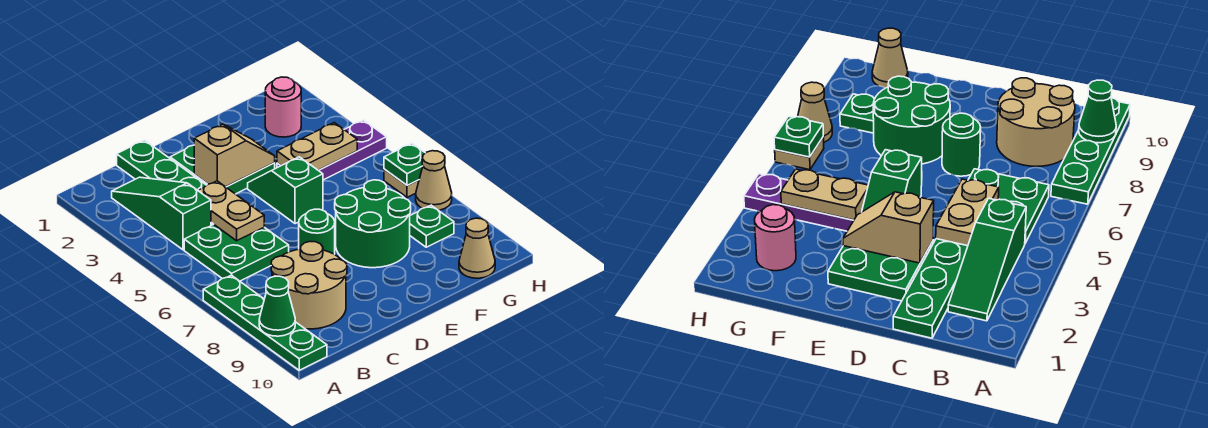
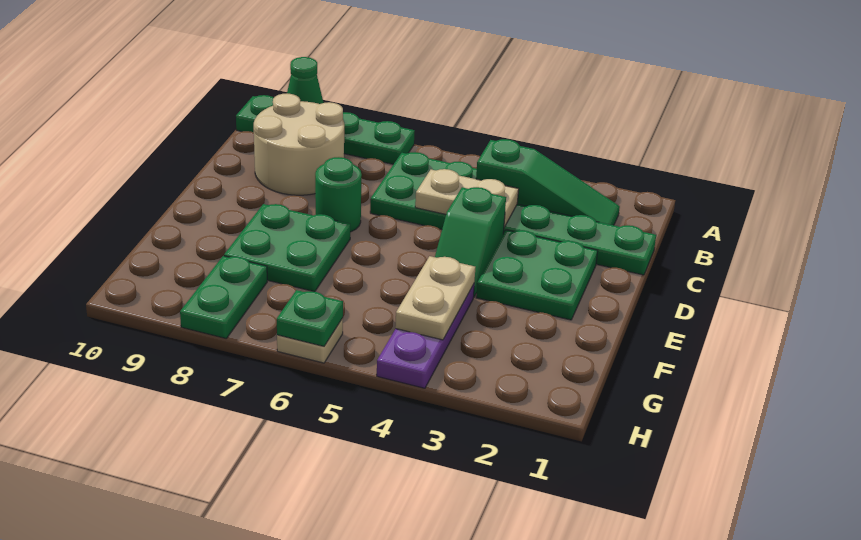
tan 1x2 slope [194,124,275,187] -> none
green 1x2 slope [248,157,323,224] -> green 1x2 slope turned to [435,187,506,296]
green 2x2 round brick [335,180,411,268] -> green 2x2 plate [224,204,350,292]
pink 1x1 round brick [265,77,301,137] -> none
green 1x1 plate [410,205,454,247] -> green 1x2 plate [180,256,267,338]
tan 1x1 cone [459,218,495,278] -> none
tan 1x1 cone [416,151,452,210] -> none

